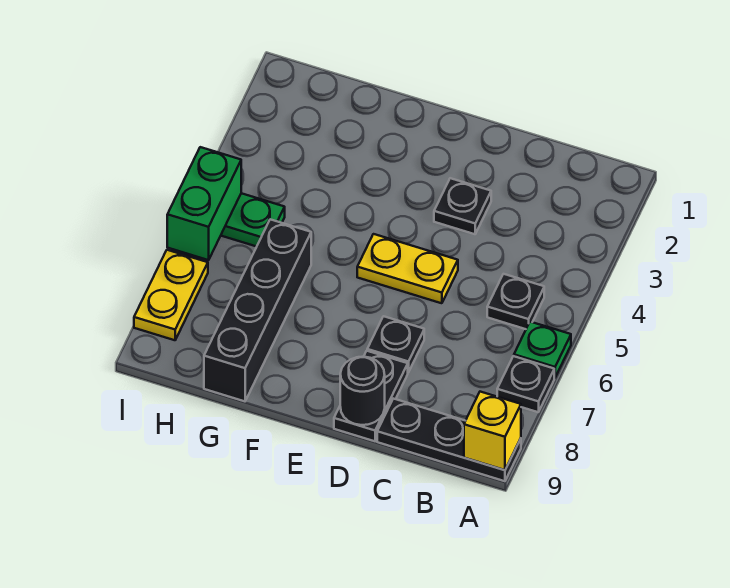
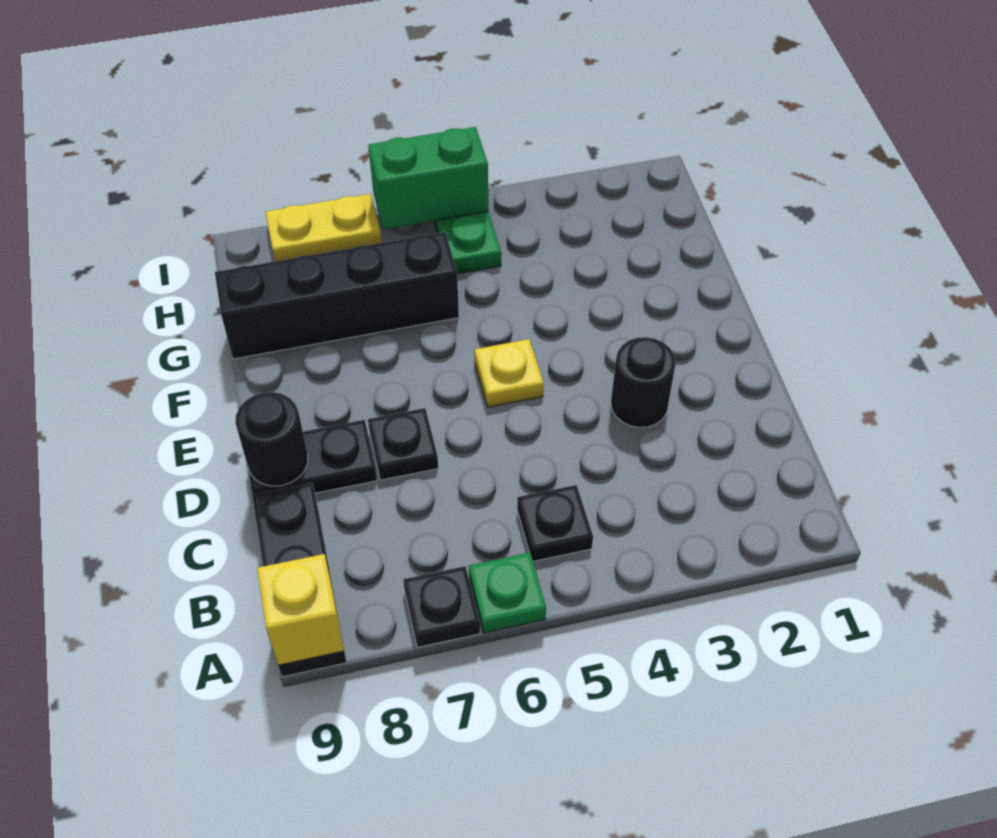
black 1x1 plate [434,178,491,234] -> black 1x1 round brick [611,337,676,428]
yellow 1x2 plate [357,234,458,303] -> yellow 1x1 plate [475,339,544,407]

